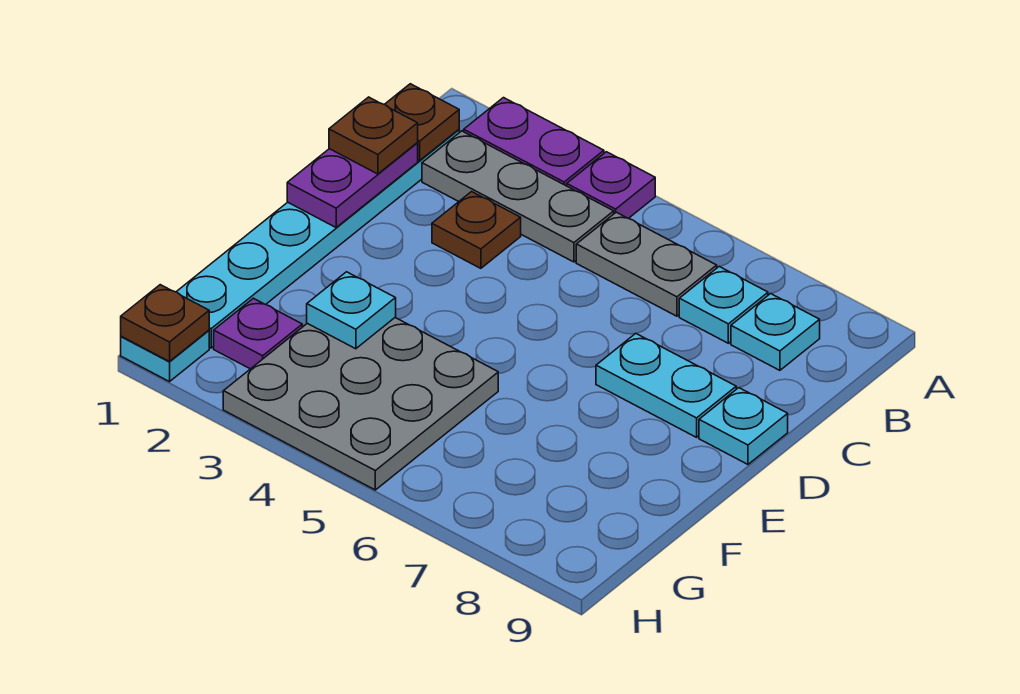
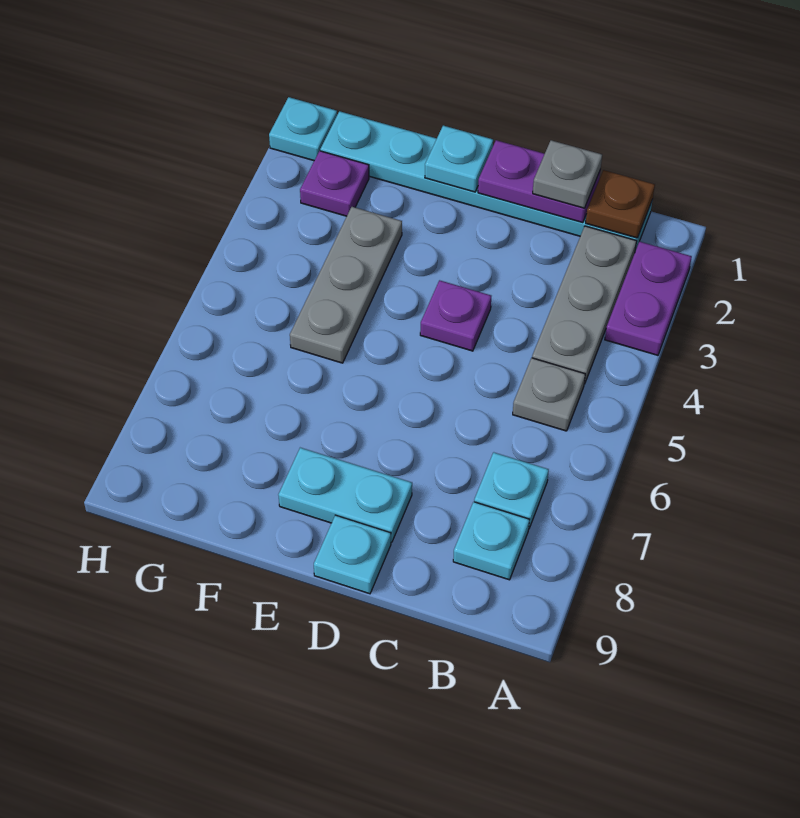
purple 1x1 plate [567,152,655,219] -> purple 1x1 plate moved to [420,280,491,351]
grey 1x2 plate [576,212,717,316] -> grey 1x1 plate [513,358,585,431]
brown 1x1 plate [329,97,418,174] -> grey 1x1 plate [533,140,602,208]
brown 1x1 plate [432,192,521,268] -> none
cyan 1x2 plate [596,333,736,437] -> cyan 1x2 plate turned to [278,448,412,542]
grey 3x3 plate [223,318,498,490] -> grey 1x3 plate [290,207,402,363]
cyan 1x1 plate [307,272,396,349] -> cyan 1x1 plate moved to [425,126,493,192]
brown 1x1 plate [121,285,209,361] -> none

